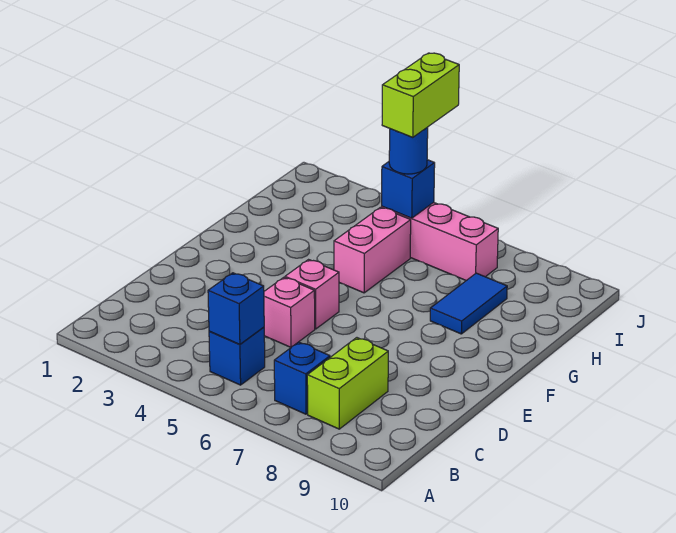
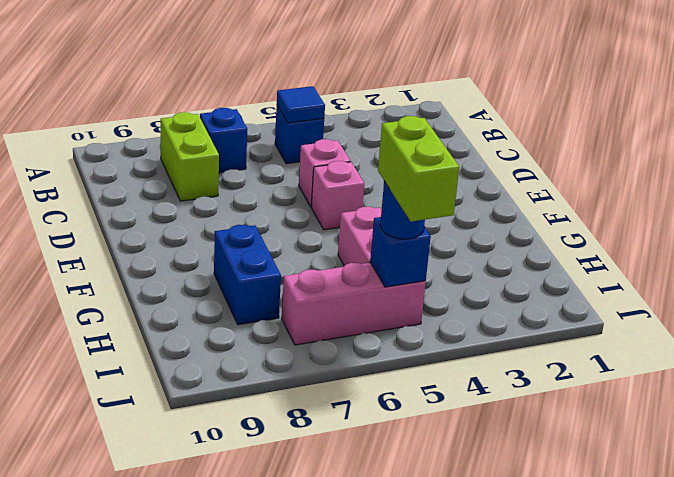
blue 1x1 brick [208,273,264,345] -> blue 1x1 tile [277,86,325,123]
blue 1x2 tile [430,273,507,334] -> blue 1x2 brick [214,225,281,325]

